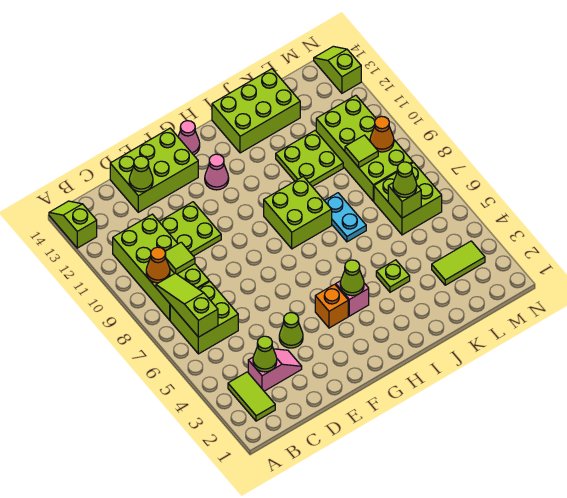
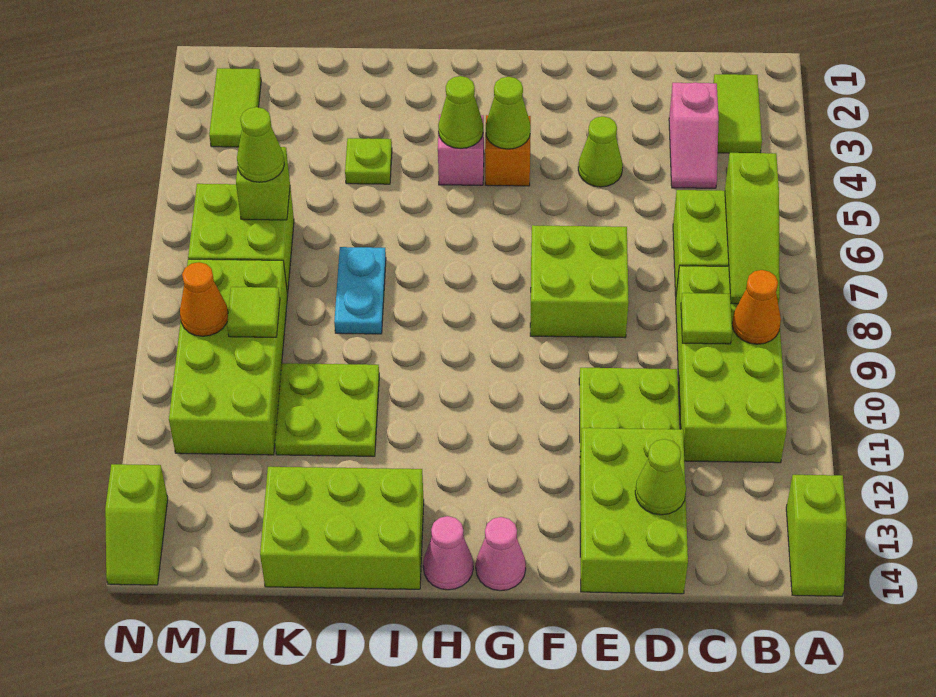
pink 1x2 slope [248,349,302,391] -> pink 1x2 slope turned to [669,82,719,188]
lime 1x1 cone [253,336,277,372] -> lime 1x1 cone moved to [486,77,531,149]
lime 2x3 brick [110,128,198,212] -> lime 2x3 brick turned to [580,428,688,594]
pink 1x1 cone [205,154,229,190] -> pink 1x1 cone moved to [423,516,473,590]
lime 2x2 brick [264,177,332,249] -> lime 2x2 brick moved to [530,225,629,338]
lime 1x2 tile [432,241,485,285] -> lime 1x2 tile turned to [209,68,261,147]

